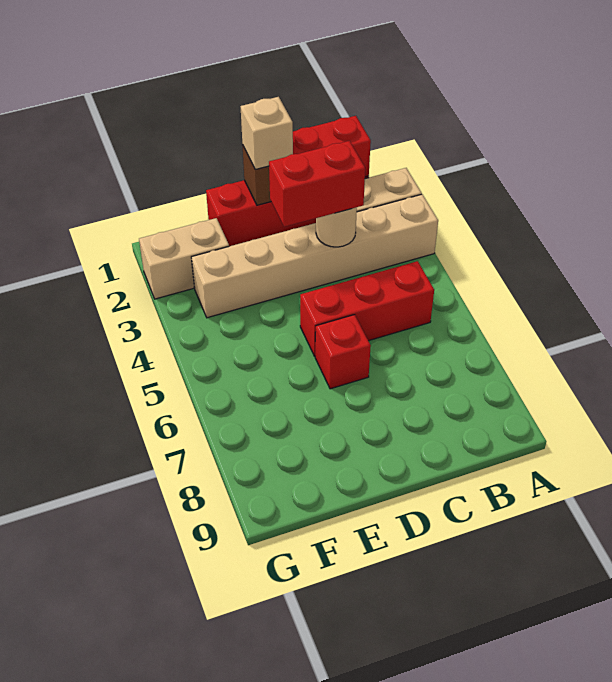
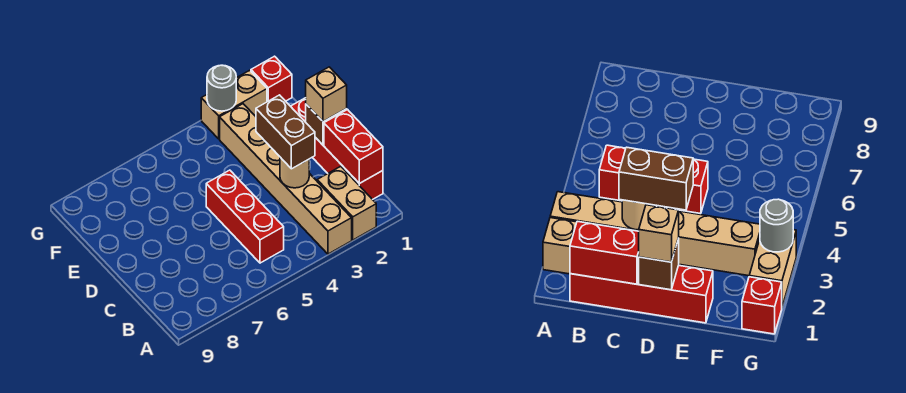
red 1x2 brick [269,141,365,227] -> brown 1x2 brick [256,95,315,169]
red 1x1 brick [315,315,371,389] -> red 1x1 brick moved to [251,56,292,102]
tan 1x2 brick [139,218,229,299] -> tan 1x2 brick turned to [201,70,267,139]
none -> grey 1x1 round brick [207,65,236,111]

